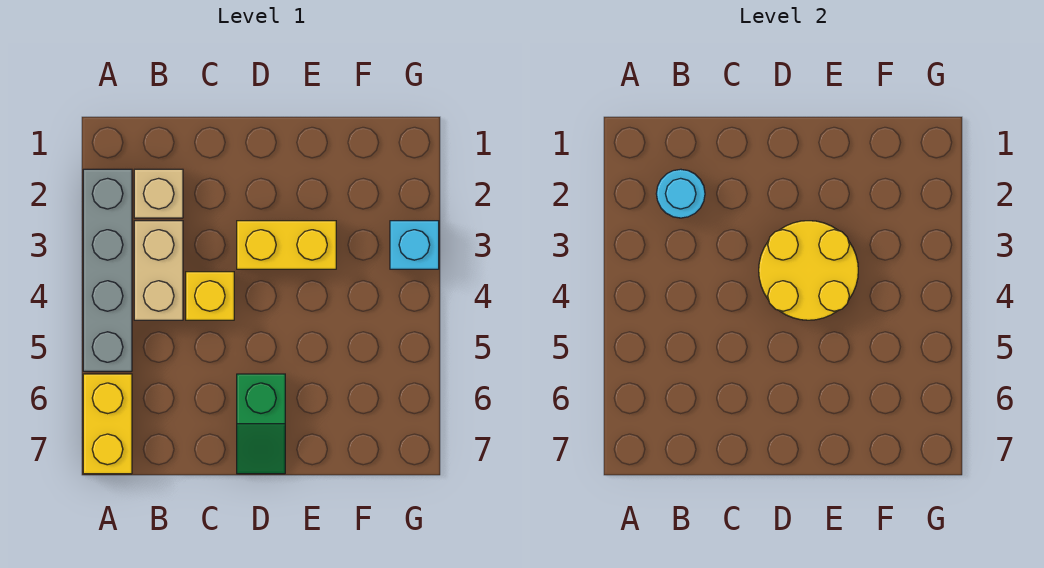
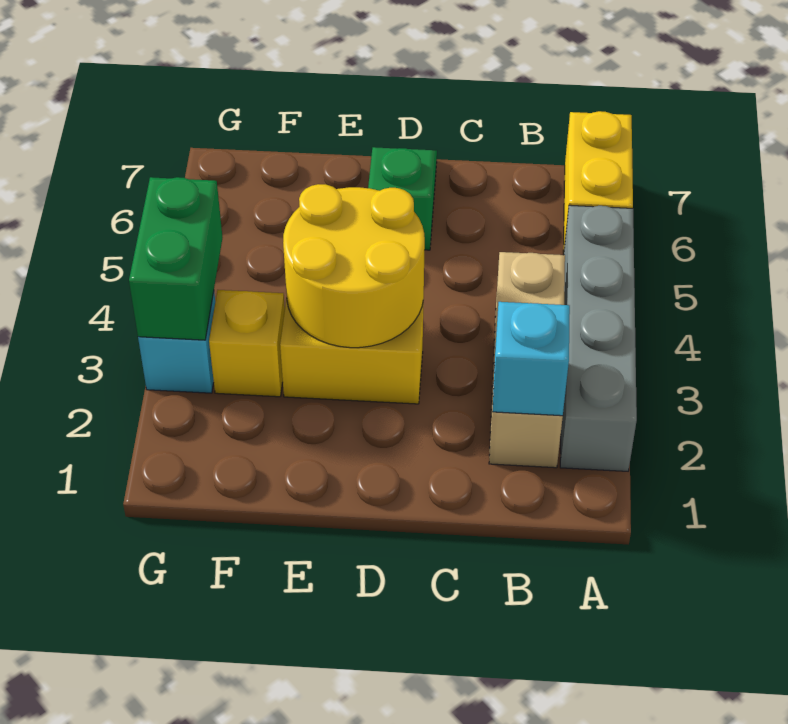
cyan 1x1 round brick [656,169,705,218] -> cyan 1x1 brick [493,302,570,416]
yellow 1x1 brick [186,272,234,320] -> yellow 1x1 brick moved to [209,290,285,397]
none -> green 1x2 brick [129,177,223,340]

